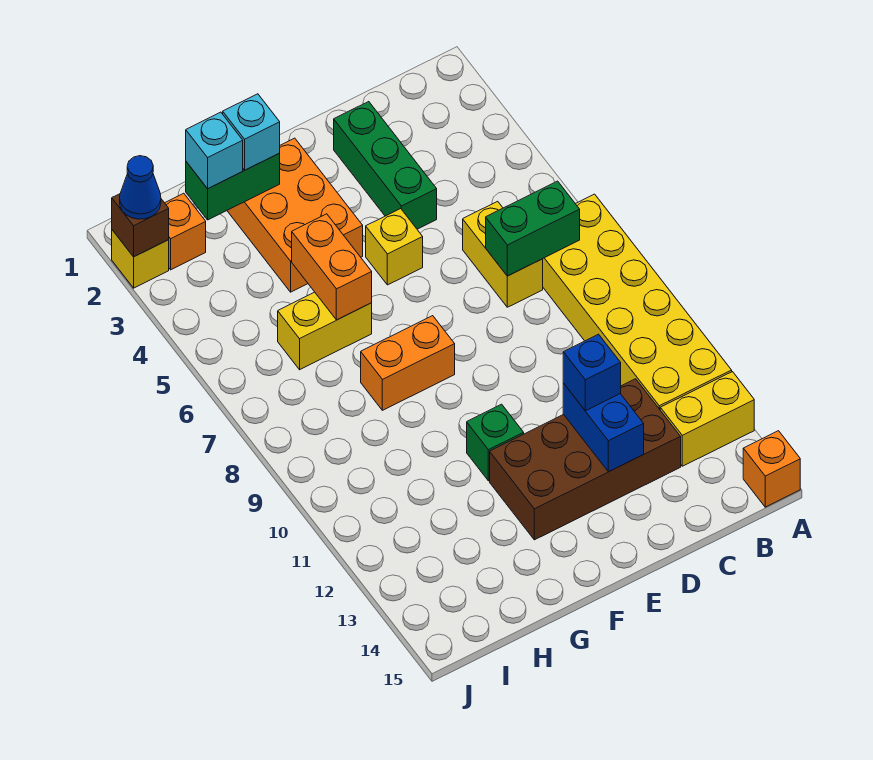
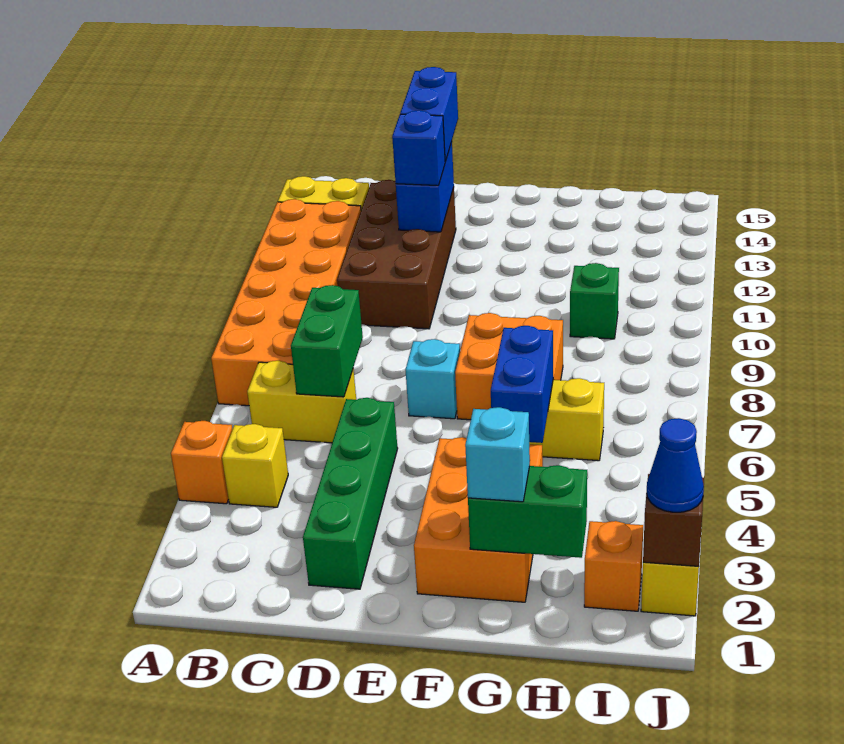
yellow 2x6 brick [543,194,732,409] -> orange 2x6 brick [211,199,361,406]
orange 1x1 brick [743,431,800,507] -> orange 1x1 brick moved to [171,421,233,504]
green 1x2 brick [486,181,580,276] -> green 1x2 brick turned to [291,285,363,397]
yellow 1x2 brick [463,201,543,307] -> yellow 1x2 brick turned to [247,361,356,443]
brown 2x4 brick [490,379,681,540] -> brown 2x4 brick turned to [337,180,456,329]
green 1x3 brick [334,102,437,229] -> green 1x4 brick [303,398,398,589]
none -> blue 1x2 brick [400,67,458,162]
yellow 1x1 brick [366,209,423,285] -> yellow 1x1 brick moved to [222,424,288,507]
orange 1x2 brick [361,316,455,410] -> orange 2x2 brick [455,313,563,420]
green 1x1 brick [467,404,524,481] -> green 1x1 brick moved to [570,263,619,339]
orange 1x2 brick [292,214,372,320] -> blue 1x2 brick [491,326,553,443]
cyan 1x1 brick [186,112,243,189] -> cyan 1x1 brick moved to [406,339,460,419]

